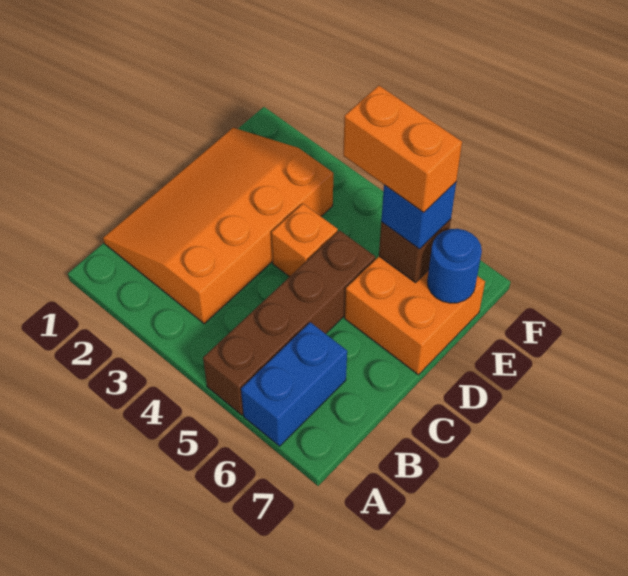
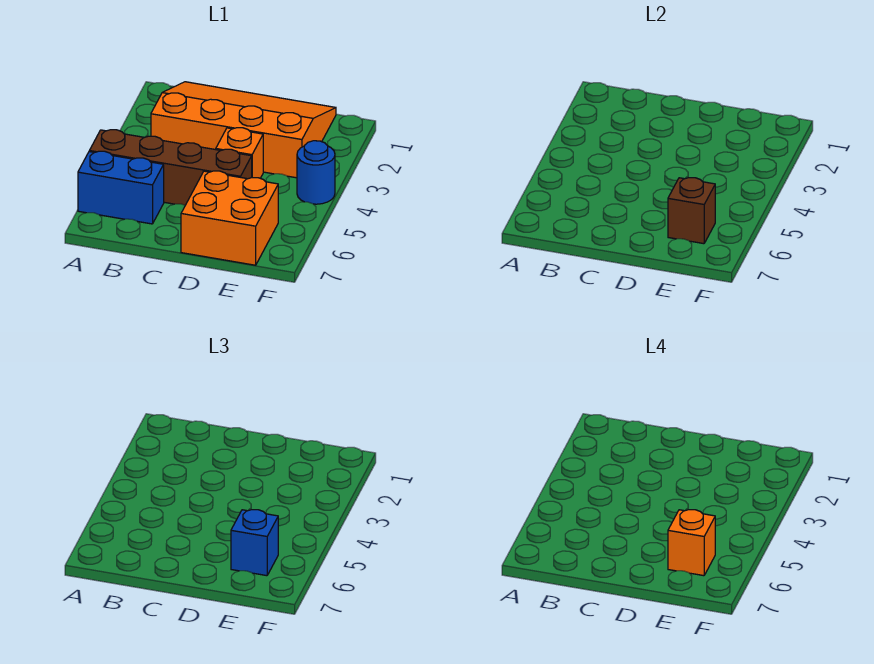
orange 1x2 brick [343,85,462,213] -> orange 1x1 brick [668,510,715,576]
blue 1x1 round brick [427,229,482,303] -> blue 1x1 round brick moved to [297,141,335,204]

